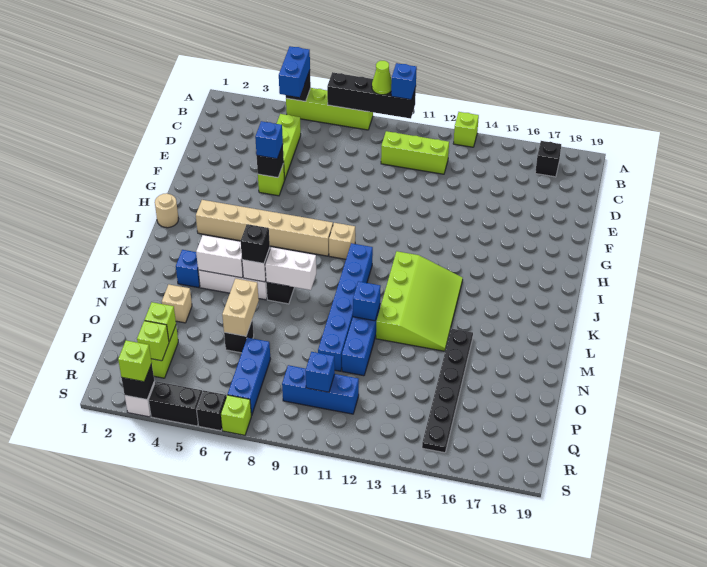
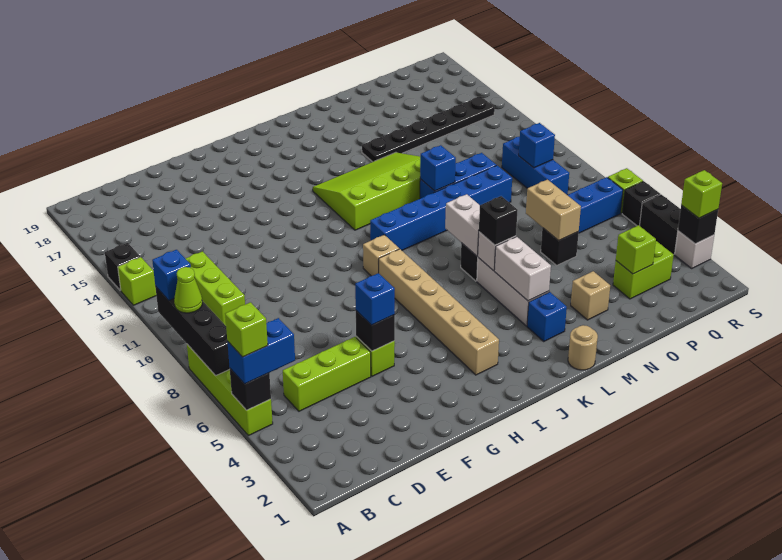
black 1x1 brick [535,141,561,177] -> black 1x1 brick moved to [105,243,140,290]
tan 1x1 round brick [155,193,178,228] -> tan 1x1 round brick moved to [568,325,598,370]
tan 1x2 brick [222,279,259,336] -> tan 1x2 brick turned to [526,179,581,241]
lime 1x1 brick [137,321,169,361] -> lime 1x1 brick moved to [225,302,268,357]

